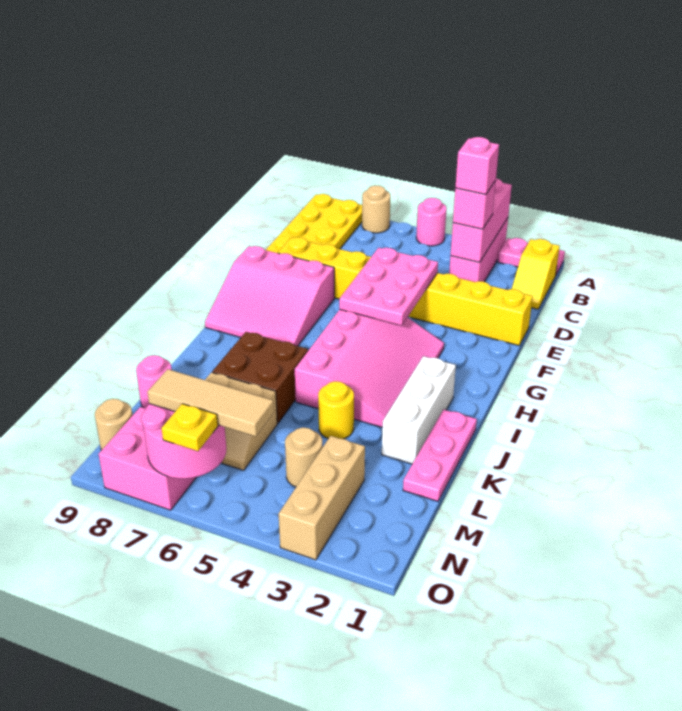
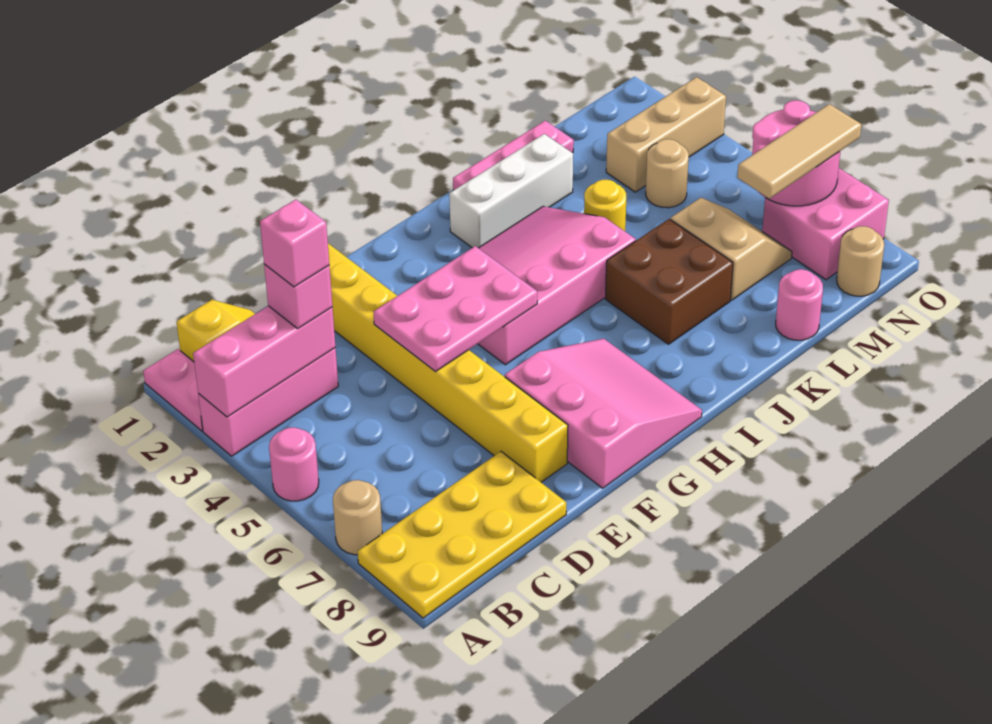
tan 1x3 tile [147,369,274,437] -> tan 1x3 tile turned to [737,104,861,199]
yellow 1x1 plate [161,404,218,451] -> none

